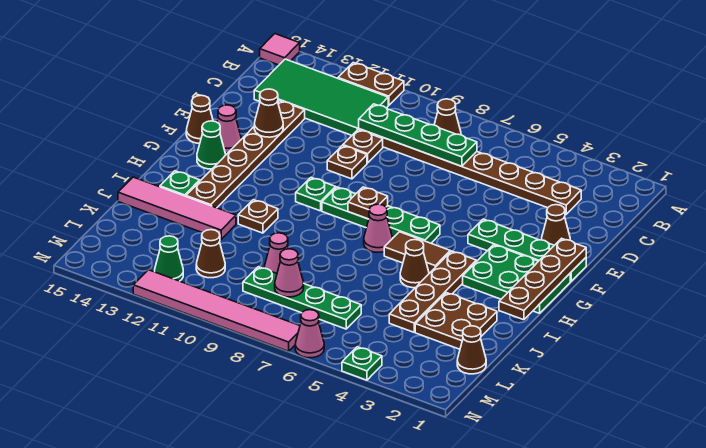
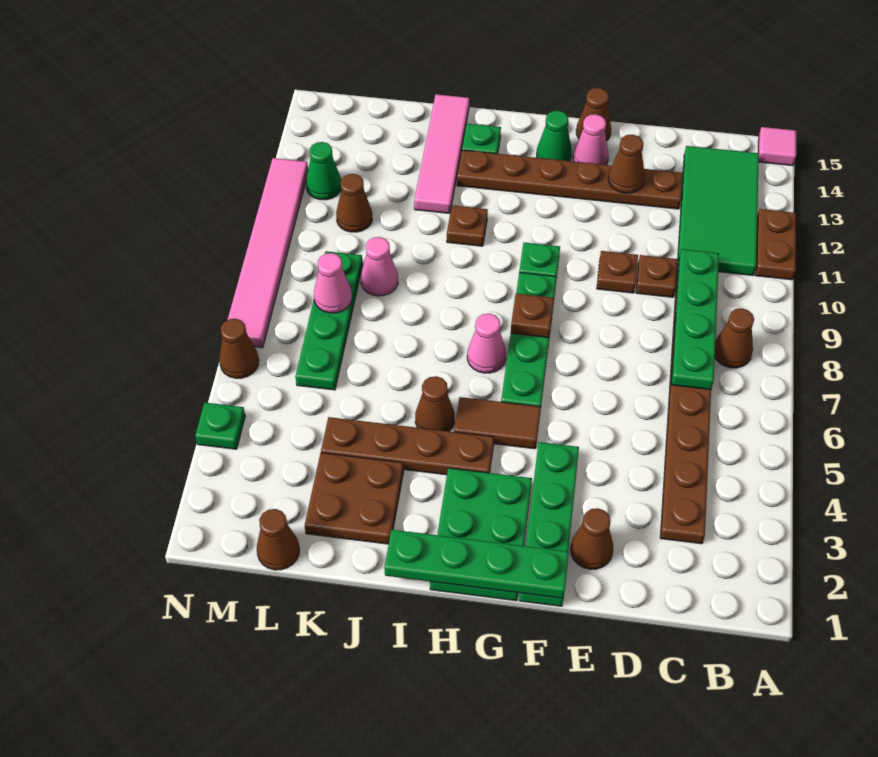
brown 1x4 plate [499,238,586,320] -> green 1x4 plate [384,530,569,598]
brown 1x2 tile [384,232,450,273] -> brown 1x2 tile turned to [454,397,541,449]
pink 1x1 cone [295,310,324,358] -> brown 1x1 cone [219,319,259,378]

